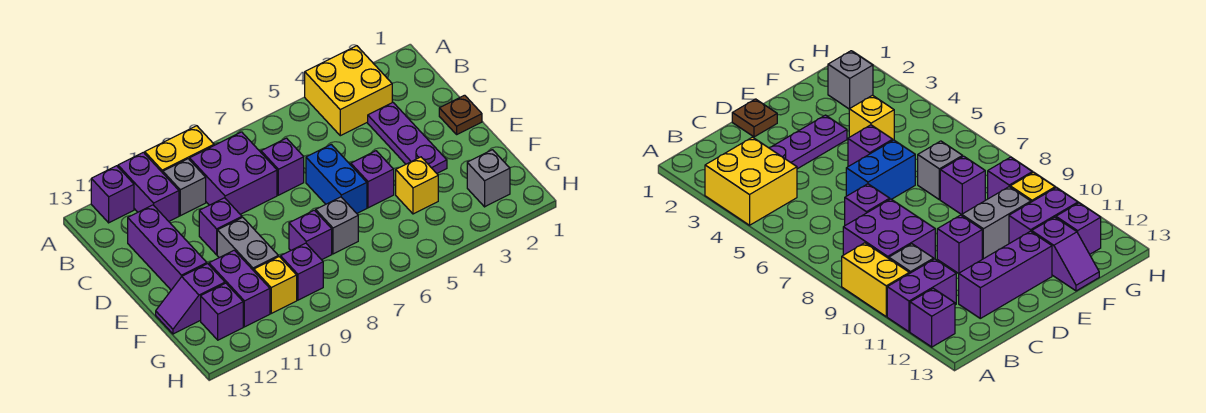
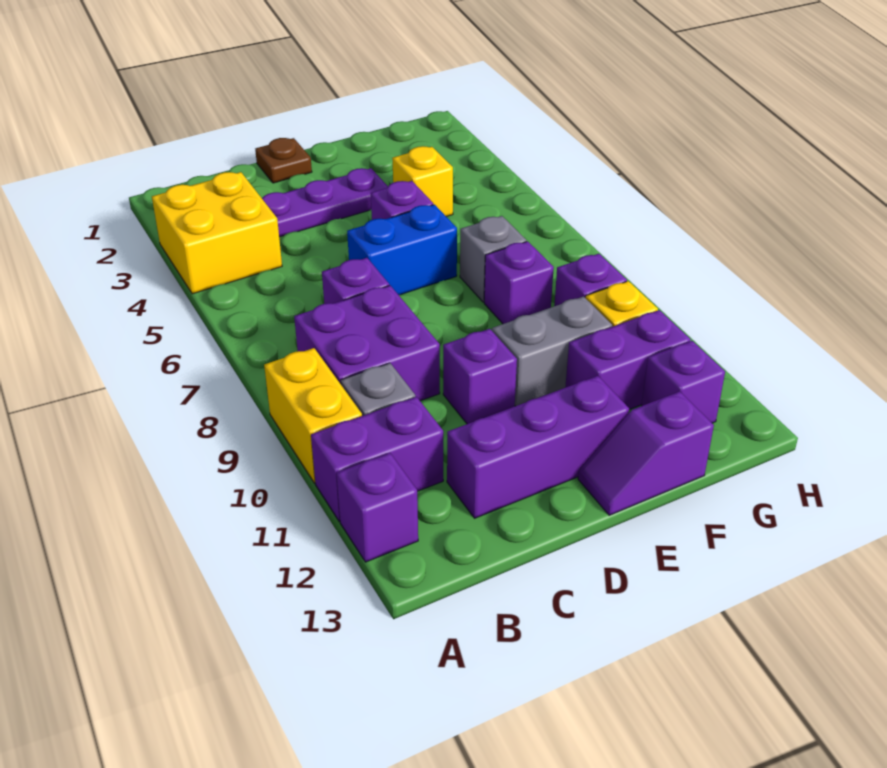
purple 1x2 slope [156,264,225,334] -> purple 1x2 slope turned to [578,391,714,515]
grey 1x1 brick [467,150,510,207] -> none

